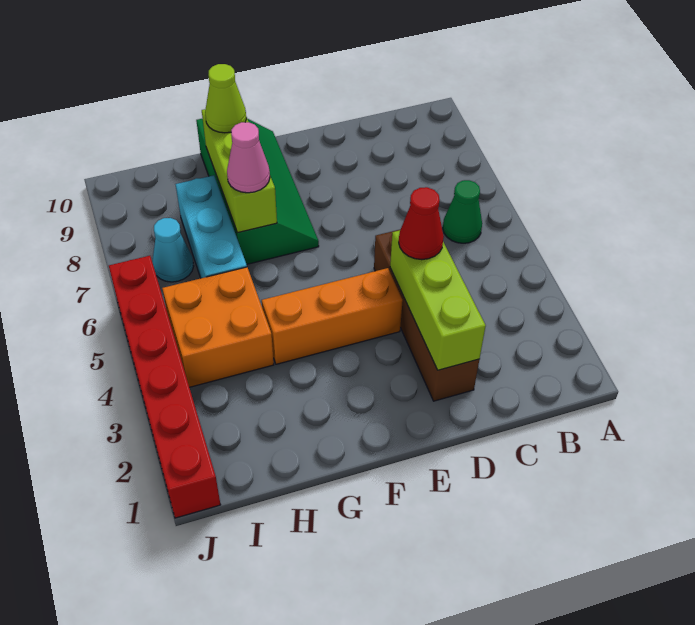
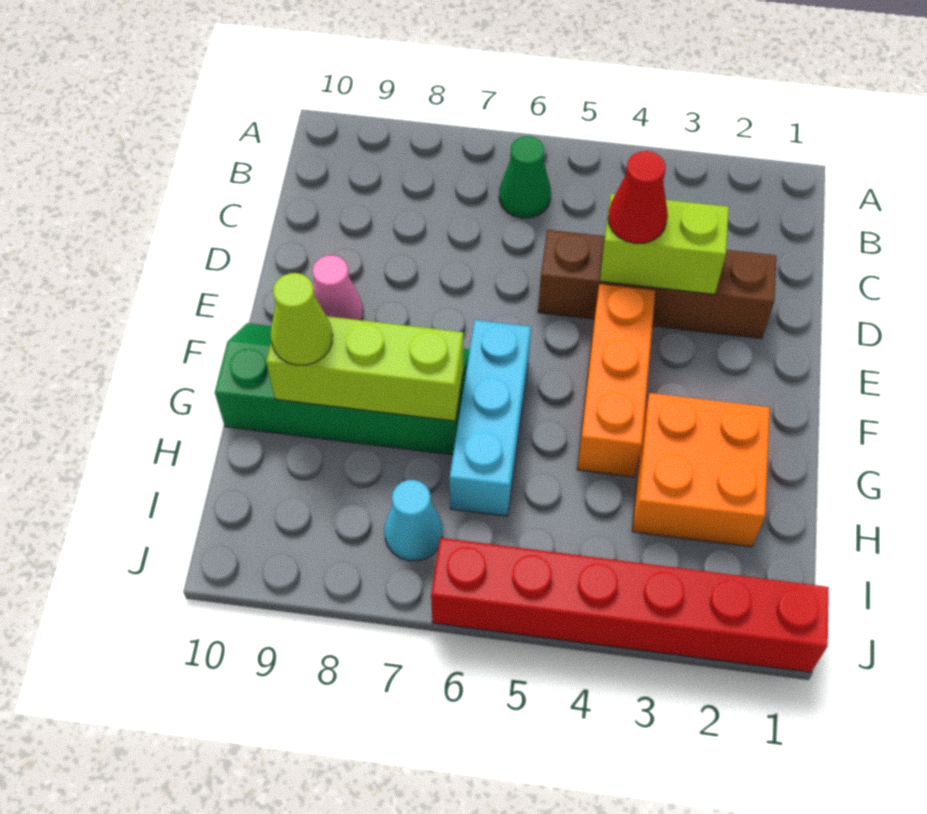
lime 1x3 brick [390,230,486,370] -> lime 1x2 brick [600,194,729,294]
pink 1x1 cone [227,122,270,193] -> pink 1x1 cone moved to [313,255,363,320]
orange 2x2 brick [162,267,274,387] -> orange 2x2 brick moved to [632,393,770,547]
cyan 1x3 brick [175,175,247,278] -> cyan 1x3 brick turned to [450,320,531,516]

